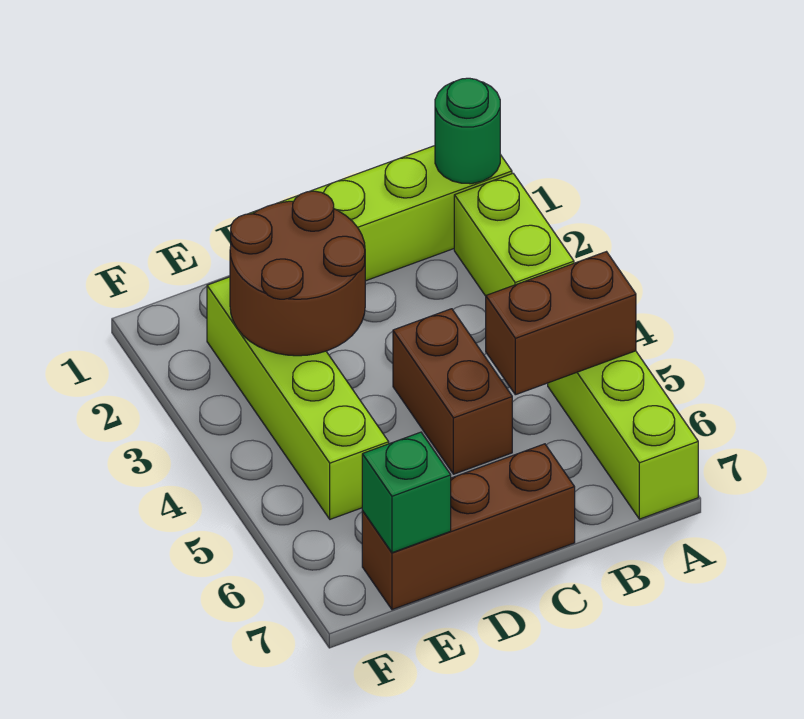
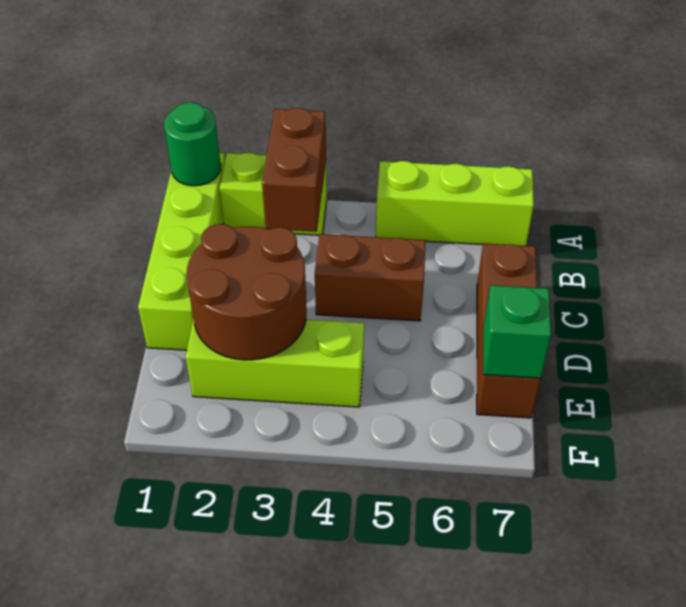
brown 1x2 brick [486,252,636,395] -> brown 1x2 brick moved to [262,108,326,232]
lime 1x4 brick [207,277,389,519] -> lime 1x3 brick [186,319,364,407]

